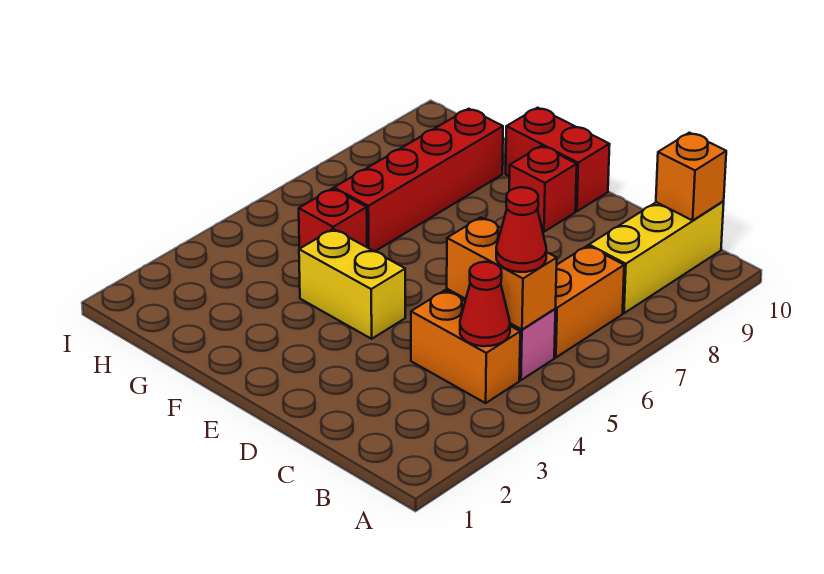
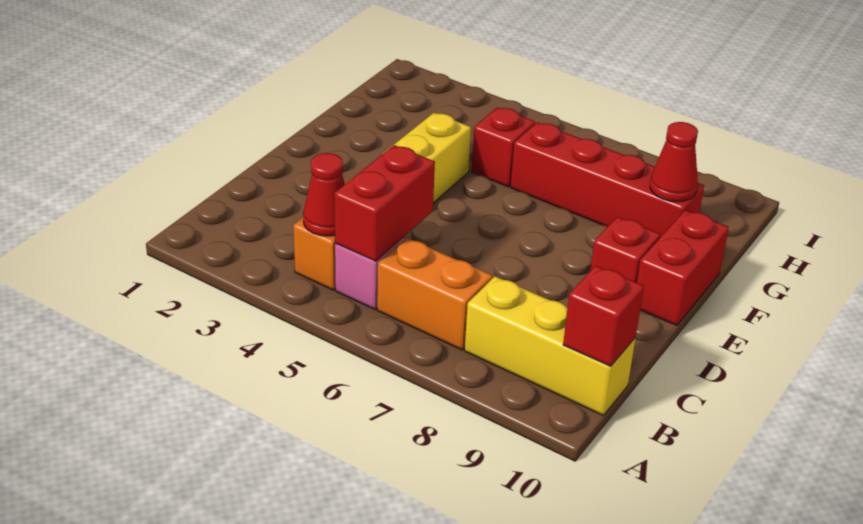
orange 1x2 brick [447,217,557,329] -> red 1x2 brick [334,145,435,261]
red 1x1 cone [496,187,546,272] -> red 1x1 cone moved to [650,122,698,202]
orange 1x1 brick [656,133,726,220] -> red 1x1 brick [563,266,644,366]

